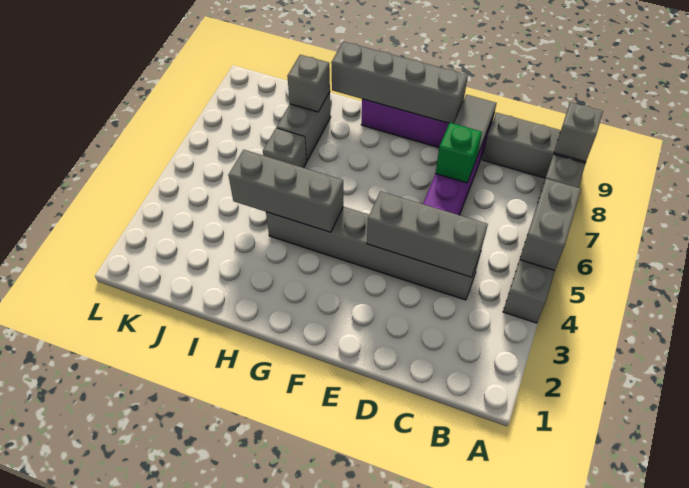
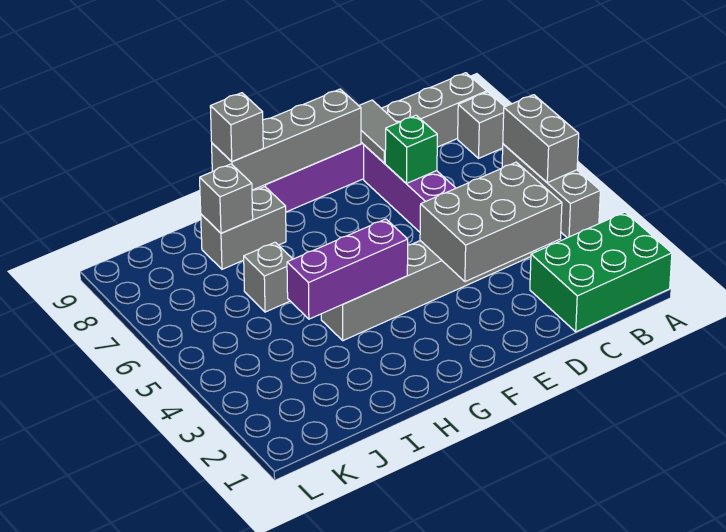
none -> green 2x3 brick [530,212,672,332]
grey 1x1 brick [554,102,603,162] -> grey 1x1 brick moved to [210,93,263,161]
grey 1x3 brick [367,191,488,277] -> grey 2x3 brick [420,162,562,282]
grey 1x3 brick [228,150,343,232] -> purple 1x3 brick [287,219,408,319]
grey 1x2 brick [277,92,331,160] -> grey 1x2 brick turned to [201,187,286,269]

